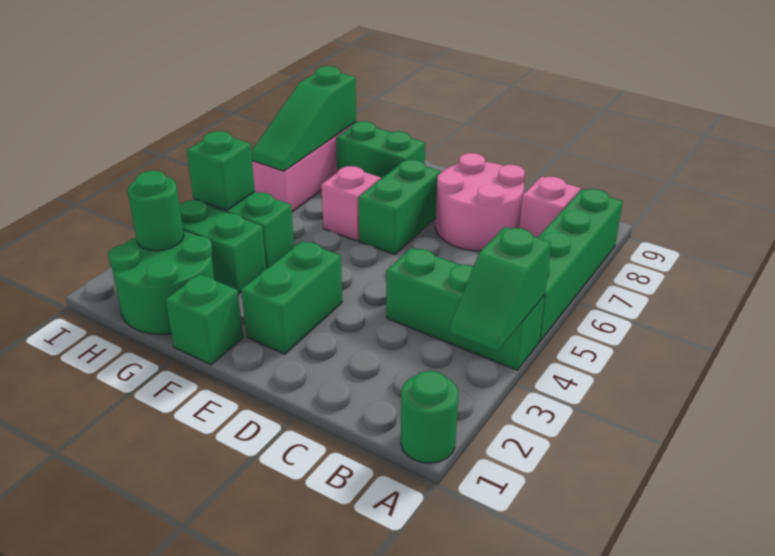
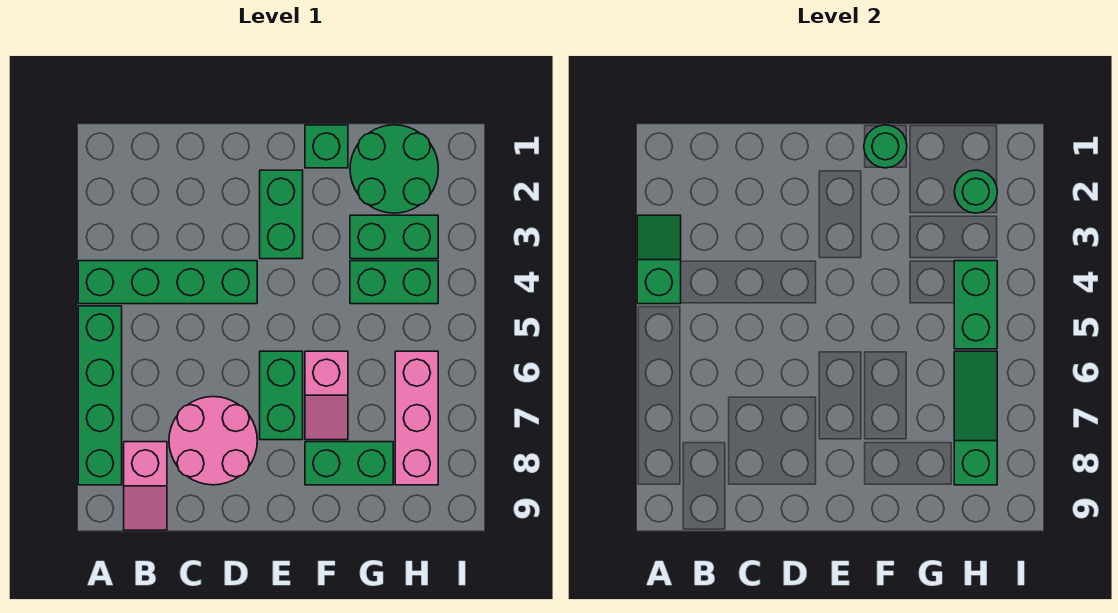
green 1x1 round brick [401,371,458,463] -> green 1x1 round brick moved to [864,125,907,168]
green 1x3 brick [386,248,545,370] -> green 1x4 brick [78,261,257,304]
green 1x1 brick [187,131,255,211] -> green 1x2 brick [954,261,997,349]

